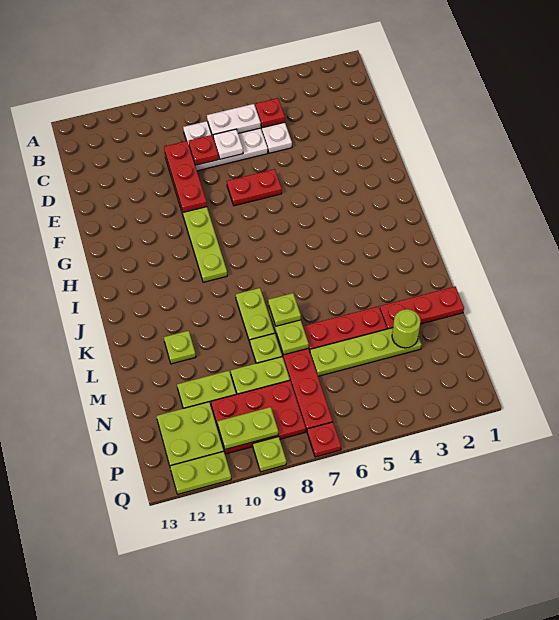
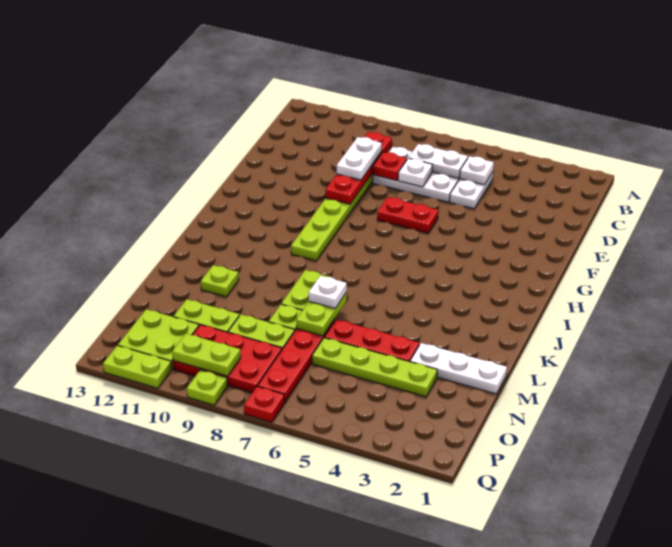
red 1x1 plate [255,98,285,128] -> white 1x1 plate [460,156,494,185]
red 1x3 plate [164,141,207,212] -> red 1x4 plate [326,132,392,204]
none -> white 1x2 plate [337,137,382,180]
lime 1x1 plate [268,293,301,326] -> white 1x1 plate [309,276,347,308]
red 1x3 plate [380,287,464,329] -> white 1x3 plate [410,343,507,394]
lime 1x1 round brick [392,309,421,348] -> none

